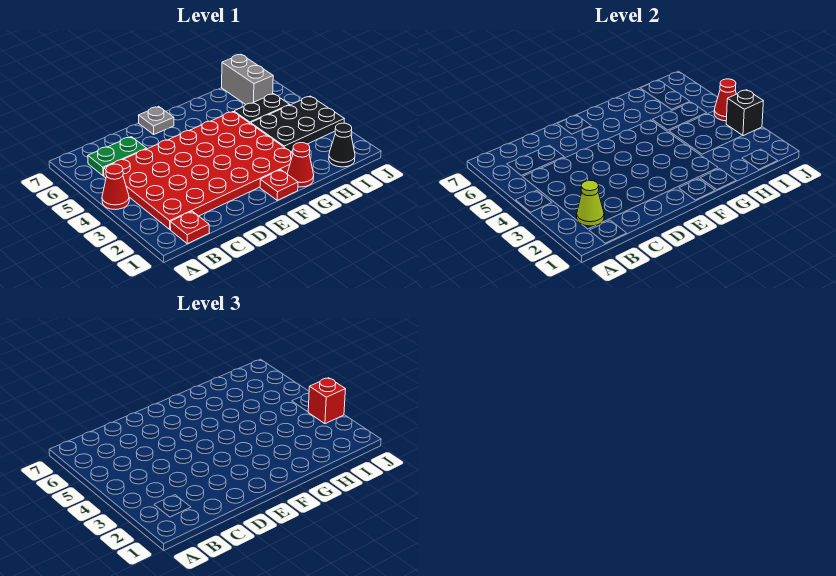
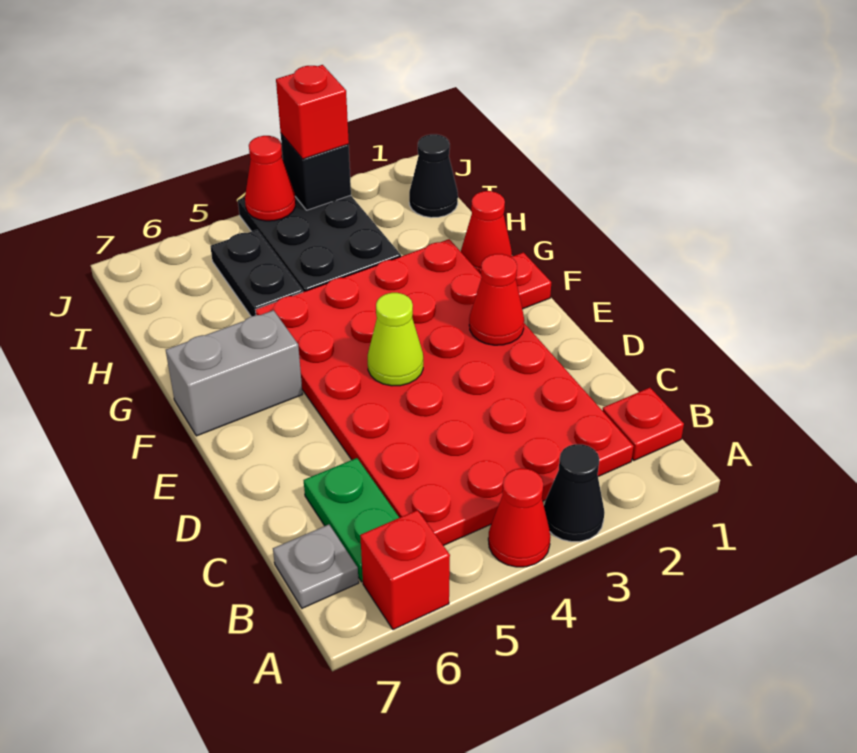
none -> black 1x1 cone [544,444,605,542]
none -> red 1x1 brick [360,510,450,630]
lime 1x1 cone [577,180,604,226] -> lime 1x1 cone moved to [368,293,423,386]
none -> red 1x1 cone [469,254,524,345]
grey 1x1 plate [138,106,174,134] -> grey 1x1 plate moved to [273,525,359,608]
grey 1x2 brick [222,55,273,104] -> grey 1x2 brick moved to [166,310,303,436]

